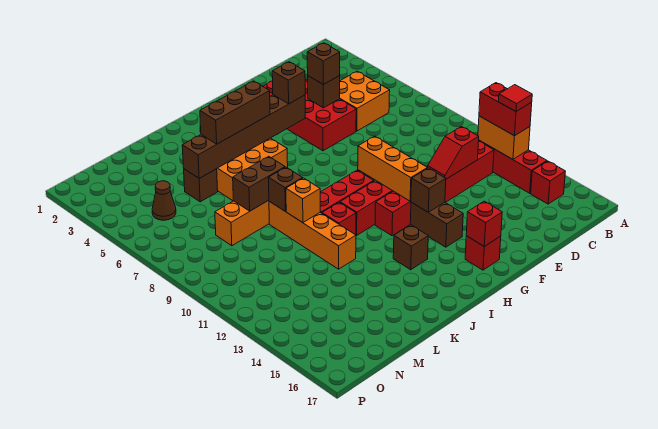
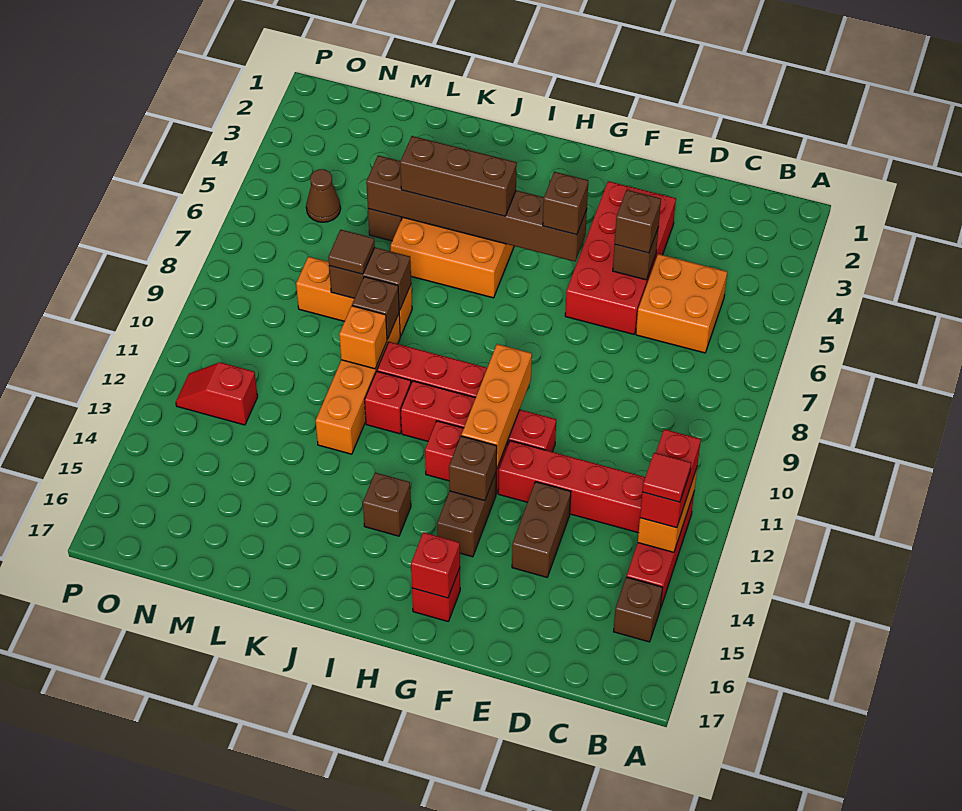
red 1x1 brick [531,161,565,204] -> brown 1x1 brick [614,577,663,642]
red 1x2 slope [428,127,479,179] -> red 1x2 slope moved to [176,362,258,425]
none -> brown 1x2 brick [512,482,571,577]
none -> brown 1x1 tile [328,230,375,274]

